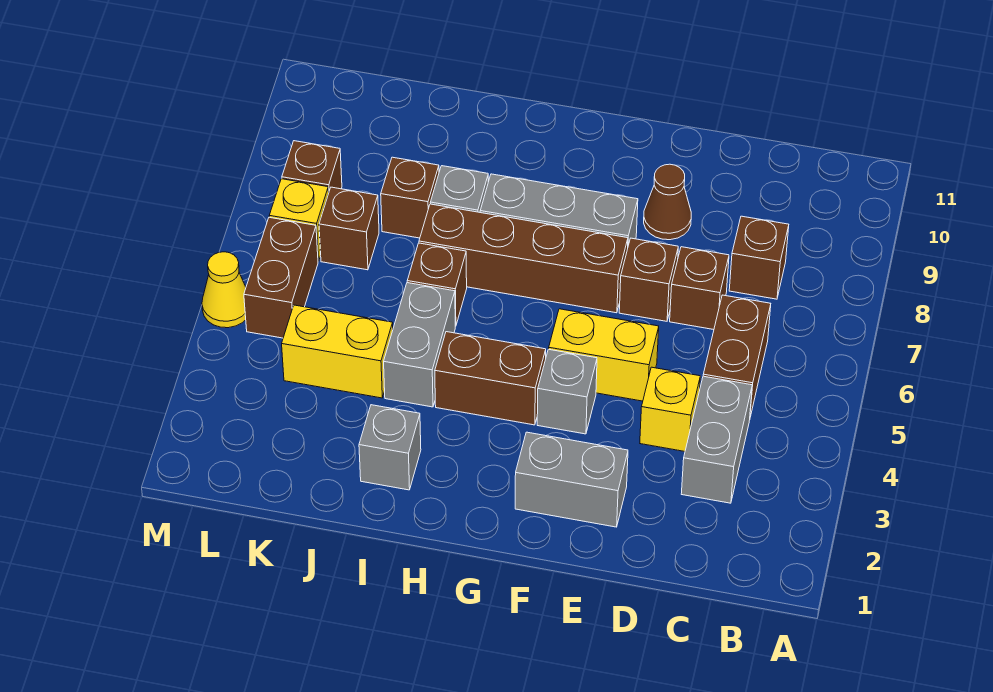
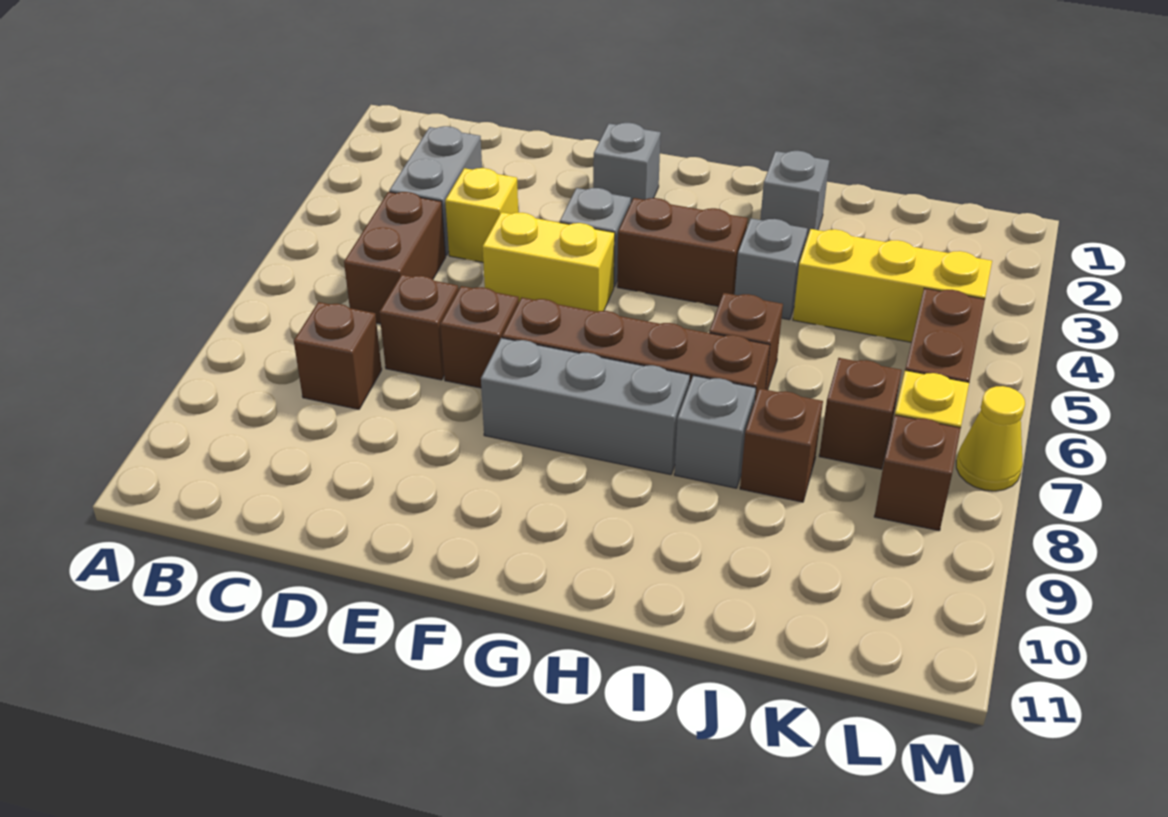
grey 1x2 brick [515,432,628,527] -> grey 1x1 brick [593,123,661,202]
brown 1x1 cone [644,164,691,240] -> none
grey 1x2 brick [384,283,455,407] -> grey 1x1 brick [735,218,807,320]
yellow 1x2 brick [282,305,393,398] -> yellow 1x3 brick [793,229,992,342]
yellow 1x1 cone [202,252,246,328] -> yellow 1x1 cone moved to [956,386,1025,491]

